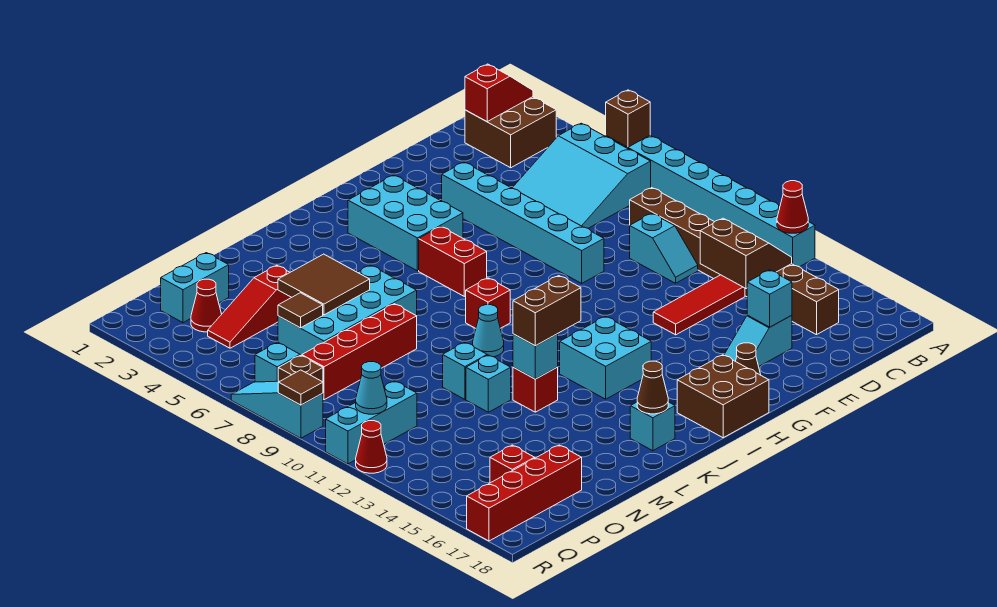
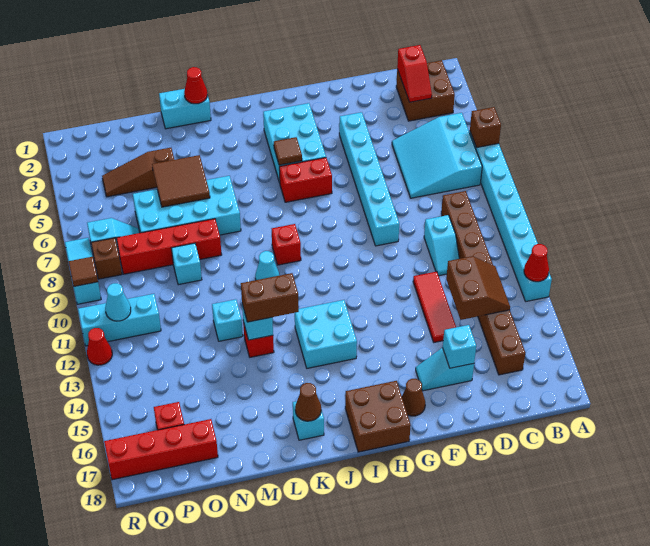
red 1x2 slope [465,64,533,122] -> red 1x2 slope turned to [397,45,432,102]
red 1x3 tile [653,275,745,335] -> red 1x3 tile turned to [413,272,456,342]
red 1x2 brick [419,227,487,296] -> red 1x2 brick turned to [279,158,332,202]
cyan 1x1 brick [443,342,487,399] -> cyan 1x1 brick moved to [172,243,202,285]
red 1x3 slope [208,265,291,348] -> brown 1x3 slope [102,148,174,197]
cyan 1x2 brick [161,253,229,323] -> cyan 1x2 brick moved to [159,89,211,129]
brown 1x1 tile [278,293,323,328] -> brown 1x1 tile moved to [274,137,302,165]
red 1x1 cone [191,279,222,332] -> red 1x1 cone moved to [184,67,207,104]

